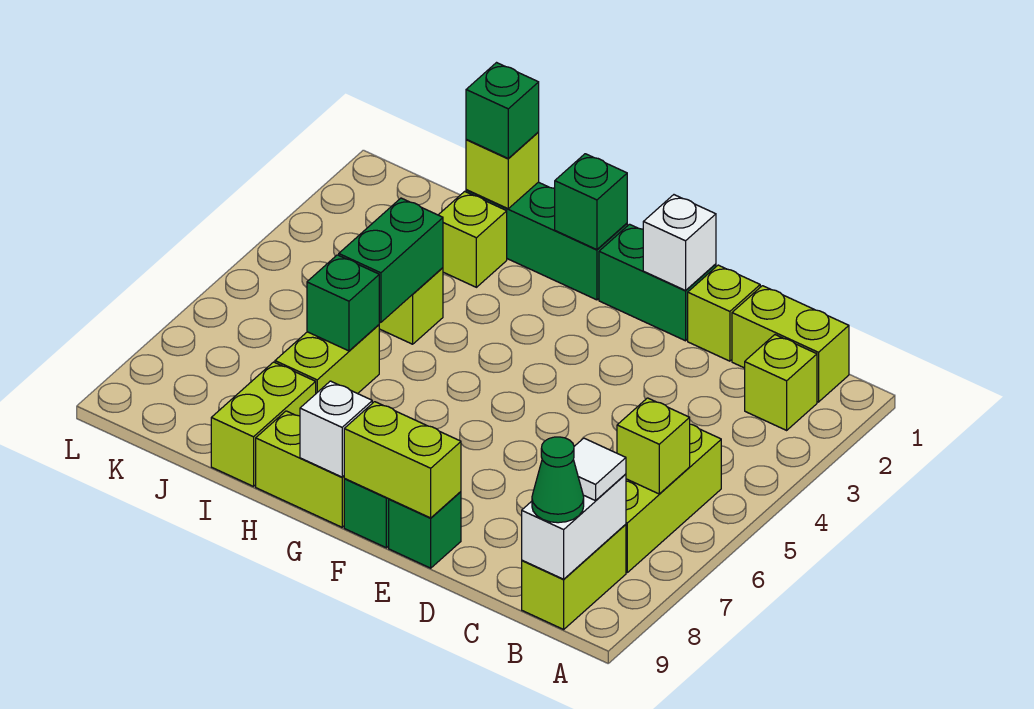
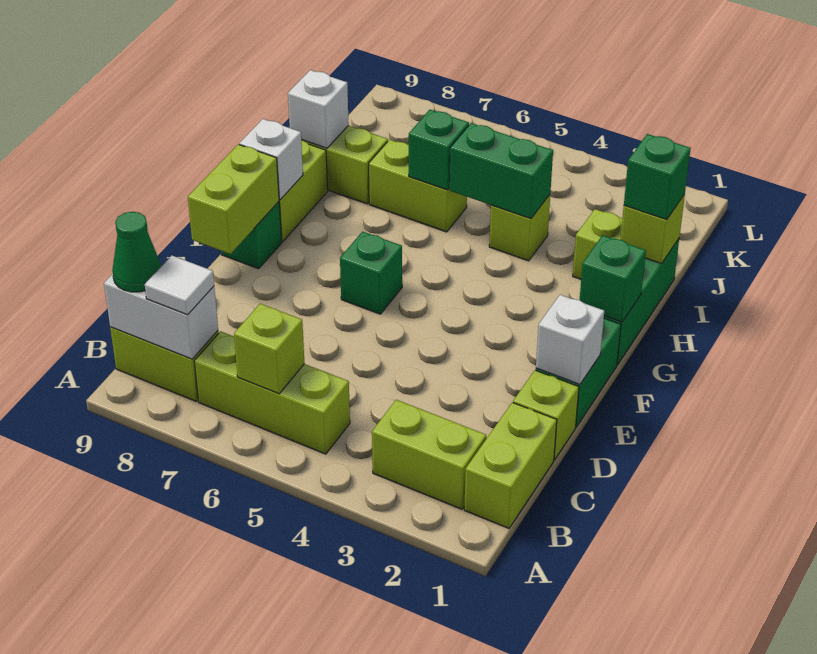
lime 1x1 brick [745,335,817,430] -> lime 1x2 brick [372,400,486,509]
green 1x1 brick [389,492,461,568] -> green 1x1 brick moved to [340,232,402,314]
none -> white 1x1 brick [288,70,349,148]

